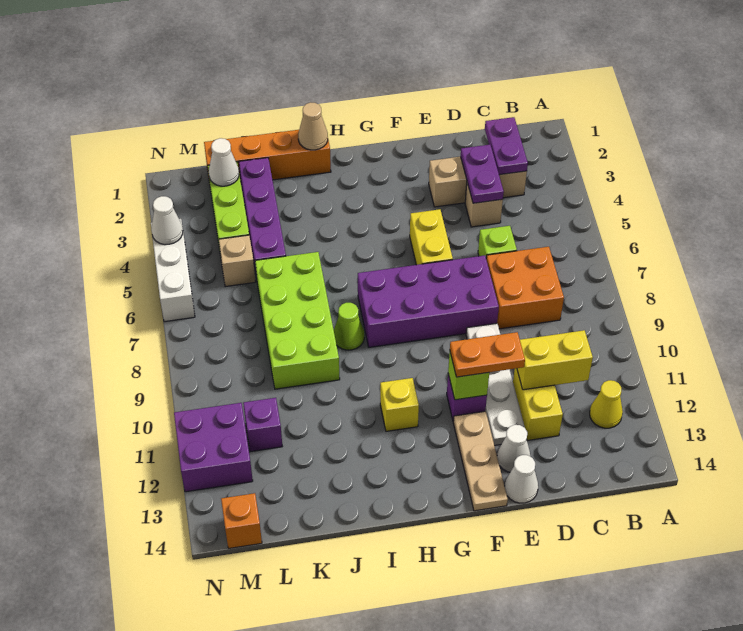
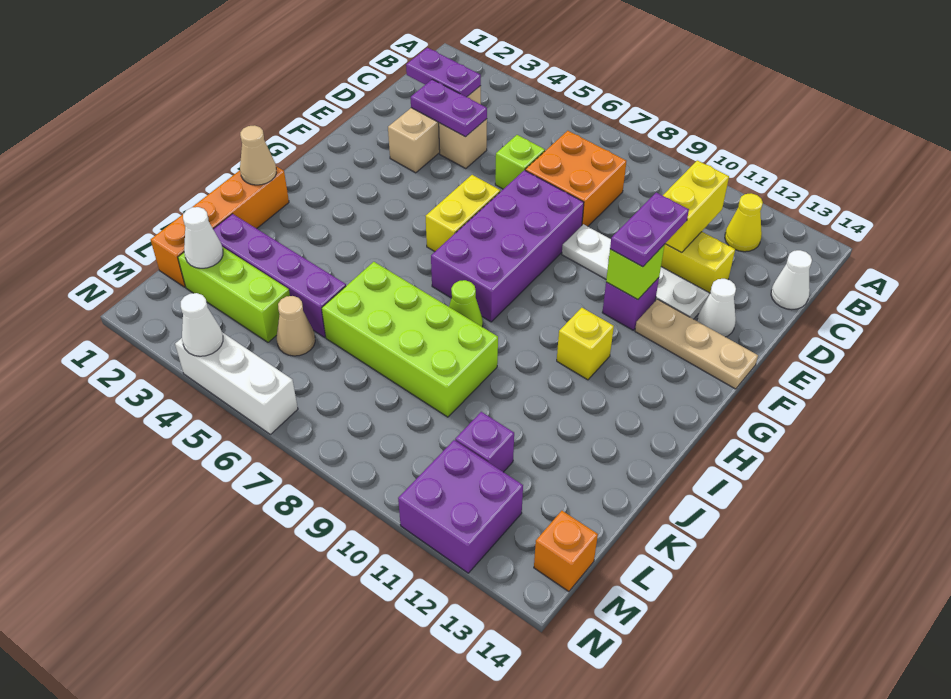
orange 1x2 plate [450,332,525,377] -> purple 1x2 plate [610,193,689,267]
white 1x1 cone [505,455,538,503] -> white 1x1 cone moved to [771,250,812,310]
yellow 1x2 brick [410,209,453,265] -> yellow 1x2 brick turned to [426,175,500,252]
tan 1x1 brick [219,235,256,287] -> tan 1x1 cone [277,296,315,356]

